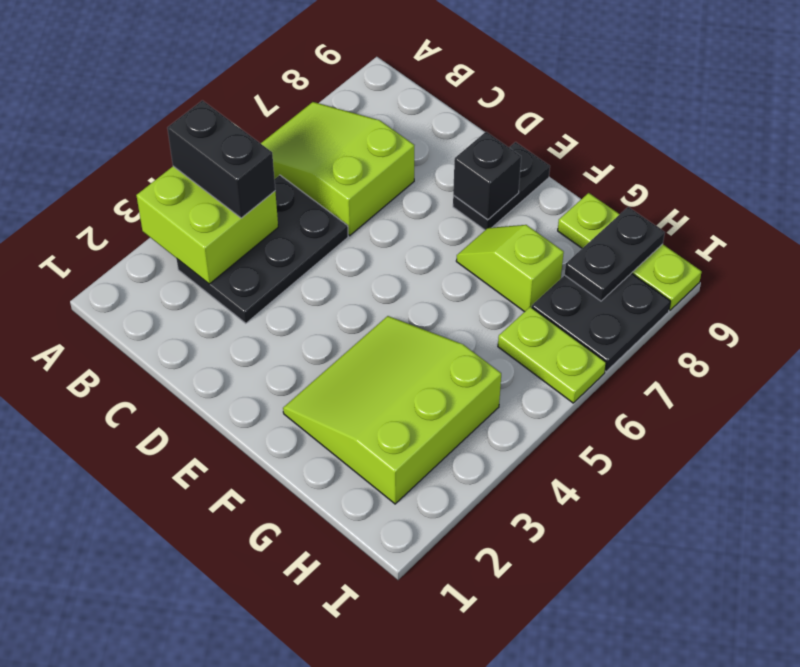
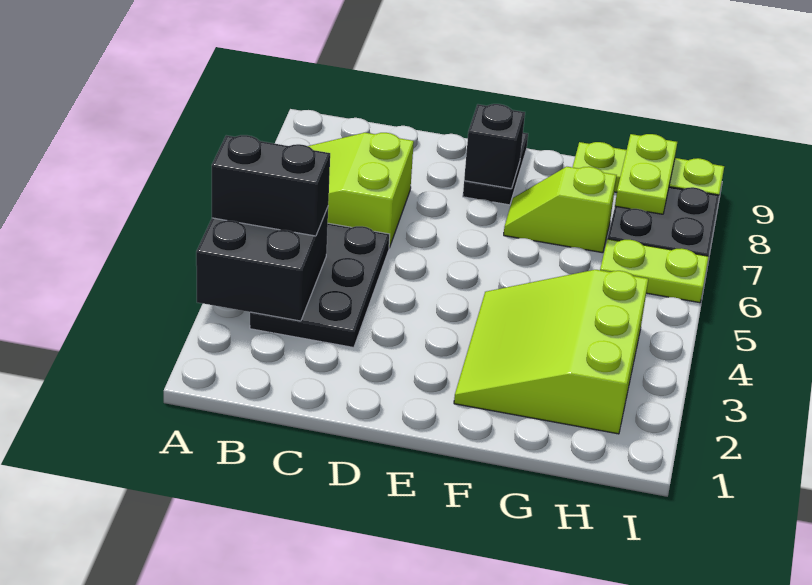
lime 2x2 brick [136,166,278,284] -> black 2x2 brick [196,208,328,321]
black 1x2 plate [565,207,665,301] -> lime 1x2 plate [615,134,677,214]

